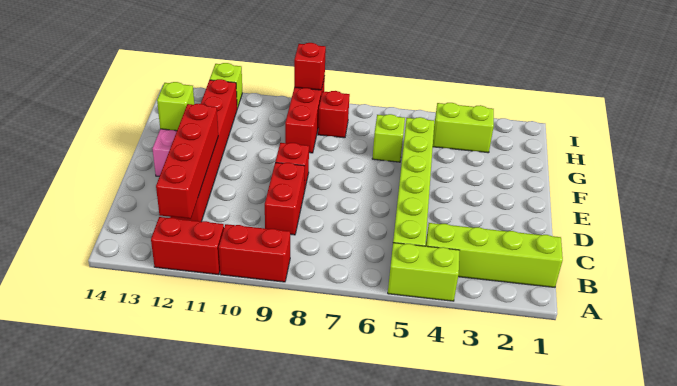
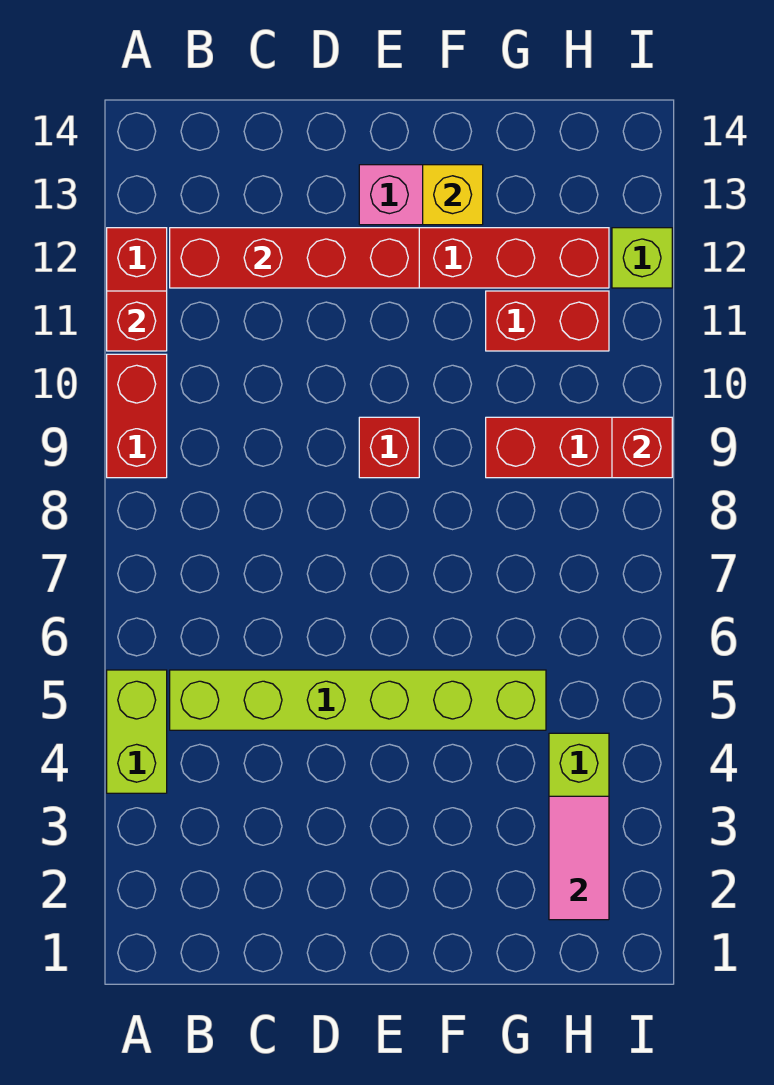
lime 1x4 brick [426,223,563,287] -> none
red 1x2 brick [265,162,305,235] -> red 1x2 brick moved to [486,291,609,351]
lime 1x1 brick [157,82,194,131] -> yellow 1x1 brick [423,165,483,225]
lime 1x1 brick [372,114,405,162] -> none
none -> pink 1x2 tile [549,796,609,920]
red 1x1 brick [318,91,350,138] -> red 1x1 brick moved to [107,291,167,351]

